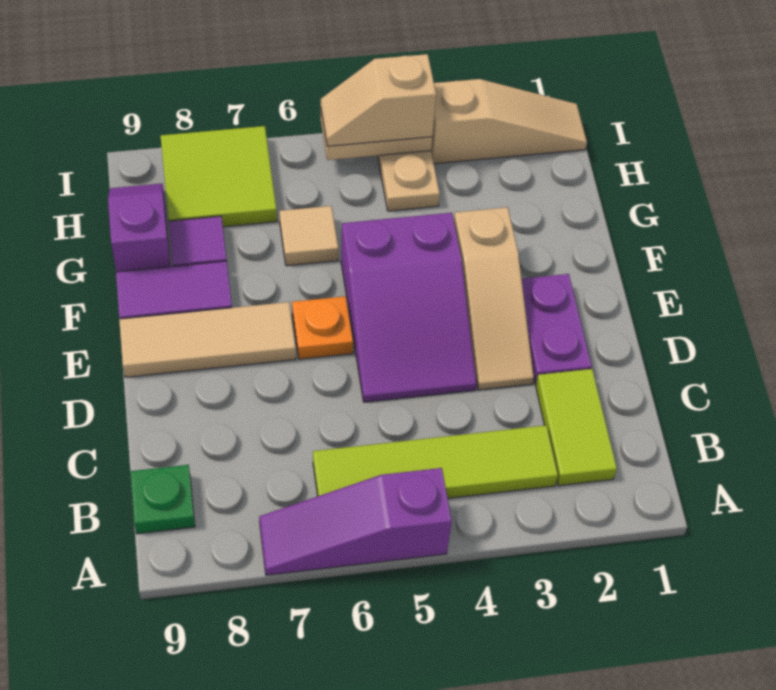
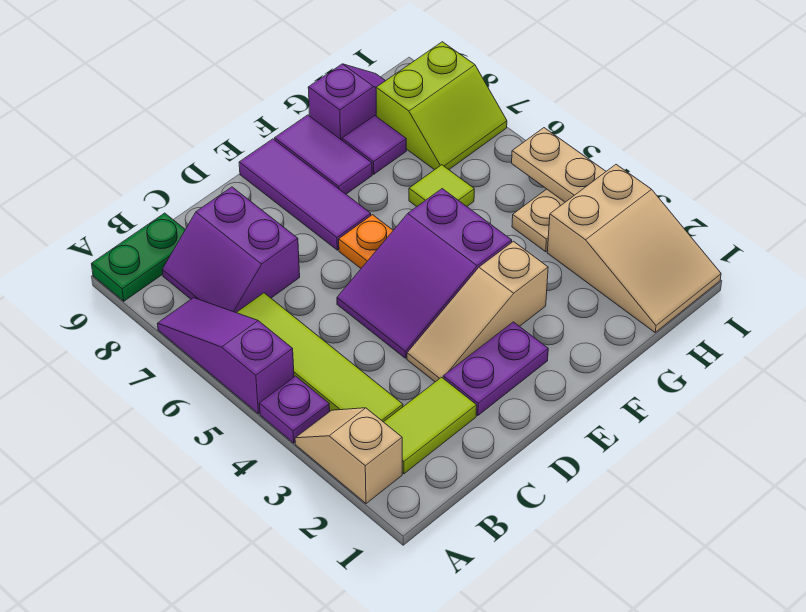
none -> purple 1x1 plate [259,376,330,443]
none -> purple 2x2 slope [162,187,300,313]
green 1x1 plate [130,465,195,534] -> green 1x2 plate [92,213,185,301]
tan 1x3 tile [119,302,296,377] -> purple 1x3 tile [239,139,371,250]
tan 1x1 tile [279,206,338,266] -> lime 1x1 tile [409,165,474,207]
lime 2x2 tile [161,126,277,227] -> lime 2x2 slope [376,42,507,170]
tan 1x3 slope [431,79,587,164] -> tan 2x3 slope [547,165,721,332]
tan 1x2 slope [321,54,436,146] -> tan 1x2 slope moved to [295,408,402,504]

